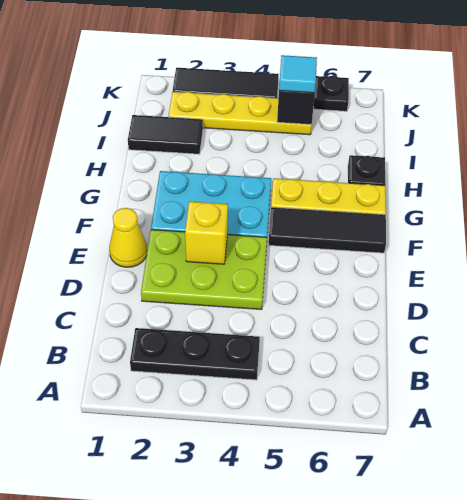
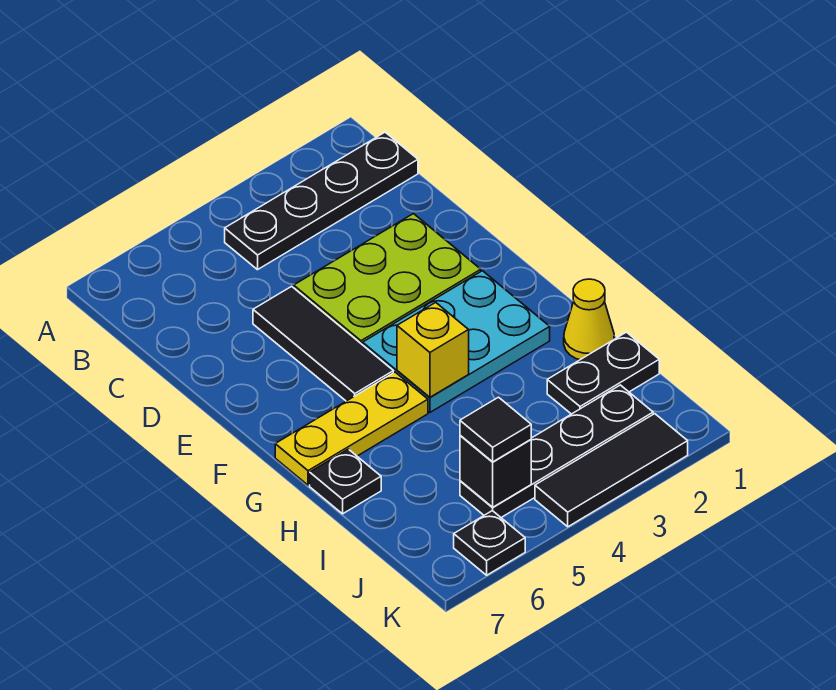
black 1x3 plate [130,328,260,380] -> black 1x4 plate [225,132,418,270]
yellow 1x1 cone [109,208,147,267] -> yellow 1x1 cone moved to [564,279,614,360]
yellow 1x1 brick [185,201,228,264] -> yellow 1x1 brick moved to [397,302,469,397]
black 1x3 tile [269,207,386,253] -> black 1x3 tile turned to [253,286,393,401]
black 1x2 tile [128,115,203,154] -> black 1x2 plate [547,332,659,414]
yellow 1x4 plate [169,92,312,135] -> black 1x4 plate [460,385,653,517]
cyan 1x1 tile [279,55,317,93] -> black 1x1 tile [460,397,531,462]

